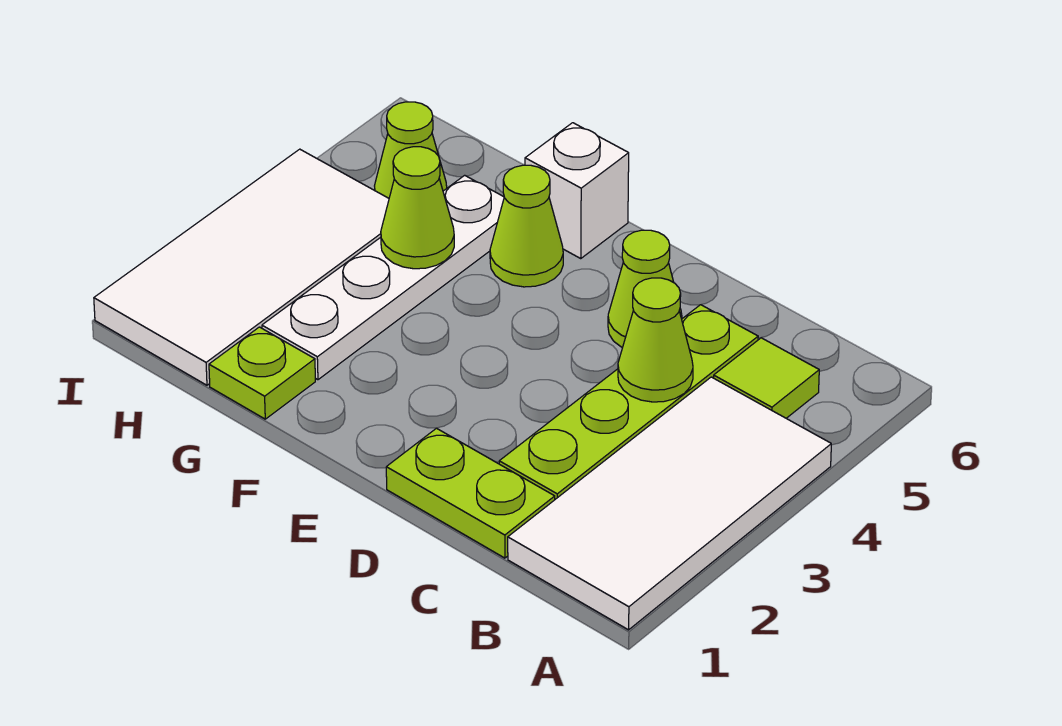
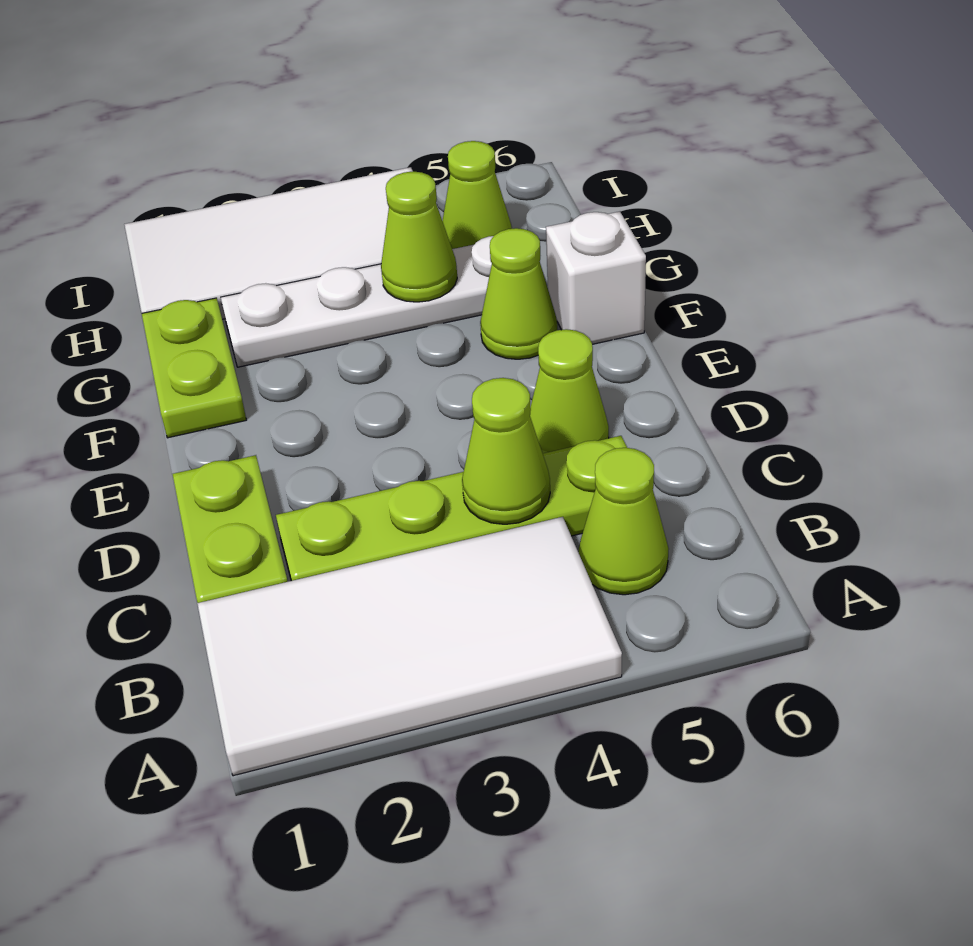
lime 1x1 tile [714,338,819,418] -> lime 1x1 cone [579,448,669,595]
lime 1x1 plate [209,327,315,419] -> lime 1x2 plate [142,298,246,438]

